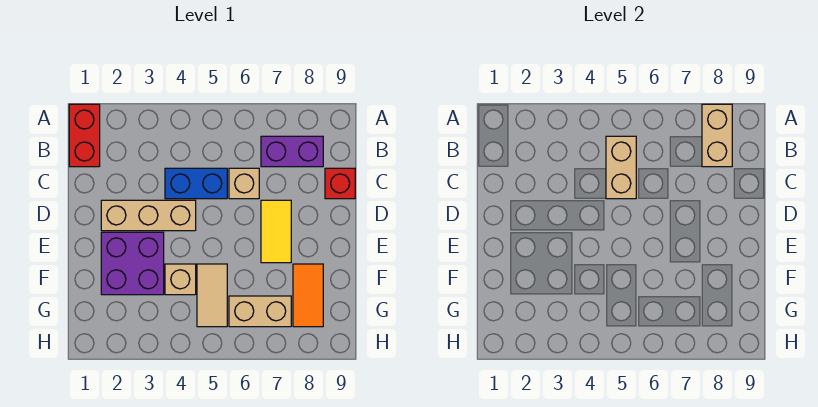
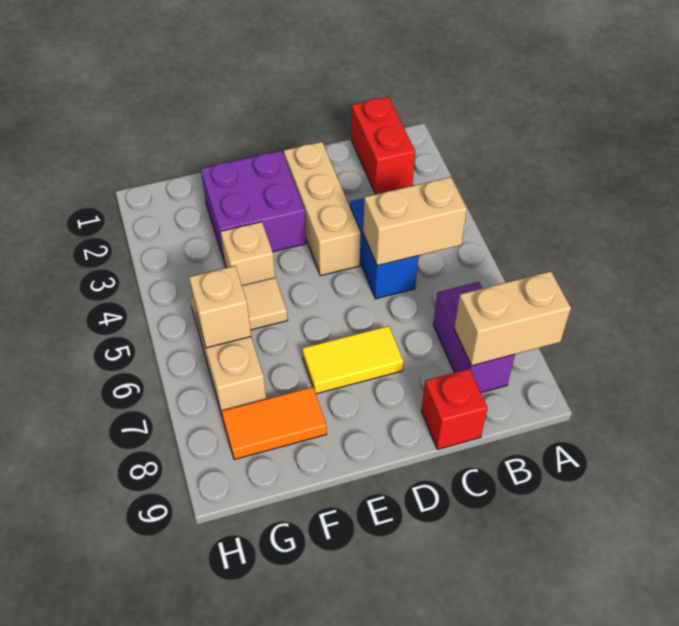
red 1x2 brick [69,104,100,167] -> red 1x2 brick turned to [351,97,415,194]
tan 1x1 brick [229,168,259,199] -> tan 1x1 brick moved to [189,266,251,348]

